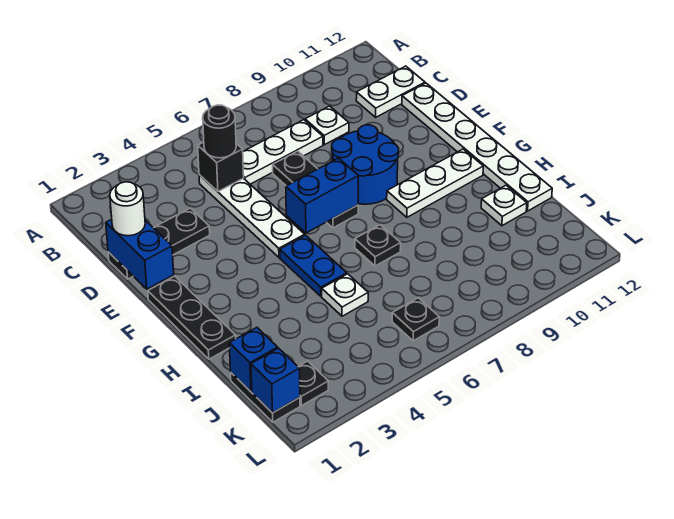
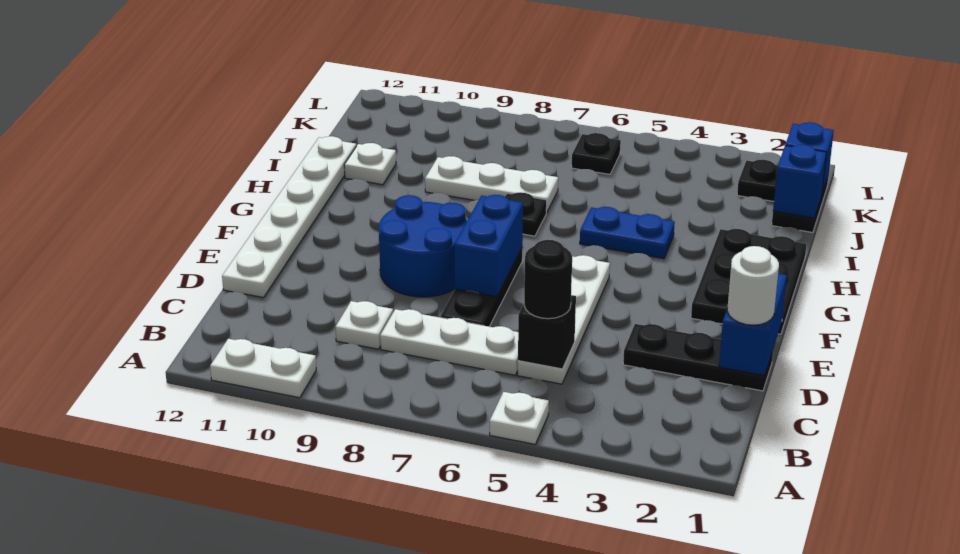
white 1x2 plate [356,66,425,117] -> white 1x2 plate moved to [210,339,316,398]
black 1x3 plate [148,276,236,359] -> black 2x3 plate [691,229,806,334]
blue 1x2 brick [286,158,358,233] -> blue 1x2 brick turned to [454,195,523,297]
blue 1x2 plate [280,235,347,296] -> blue 1x2 plate turned to [580,207,675,259]
white 1x3 plate [387,149,483,217] -> white 1x3 plate moved to [425,156,558,213]
white 1x1 plate [322,274,368,316] -> white 1x1 plate moved to [490,392,549,444]

